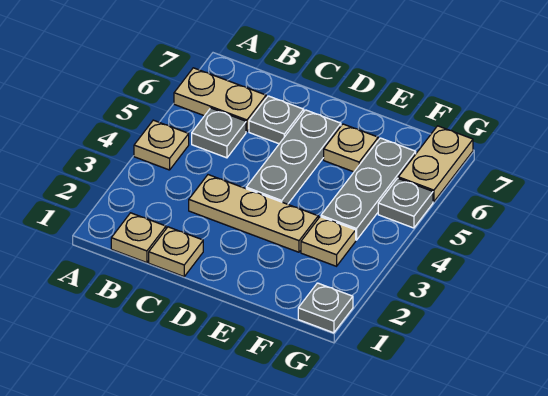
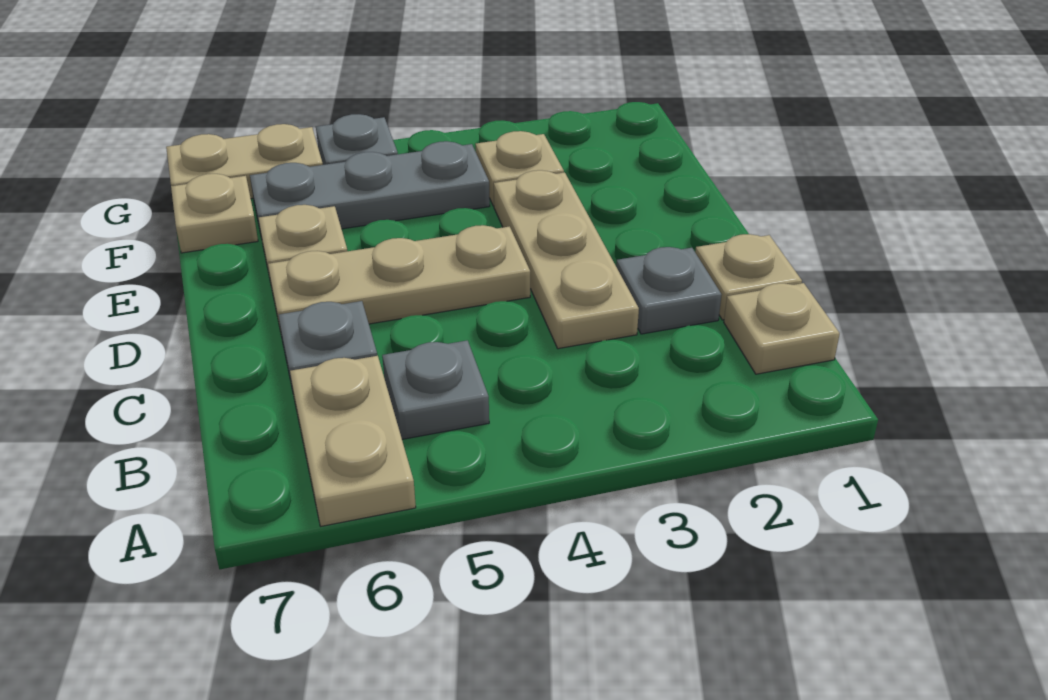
tan 1x1 plate [134,120,189,170] -> tan 1x1 plate moved to [171,174,258,253]
grey 1x3 plate [246,110,341,204] -> tan 1x3 plate [268,225,530,332]
grey 1x1 plate [298,283,353,333] -> grey 1x1 plate moved to [616,247,722,334]

